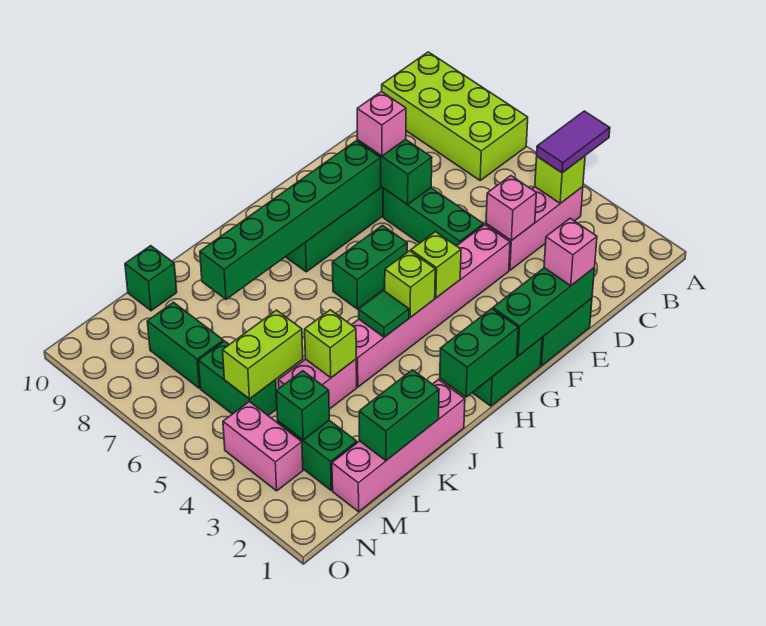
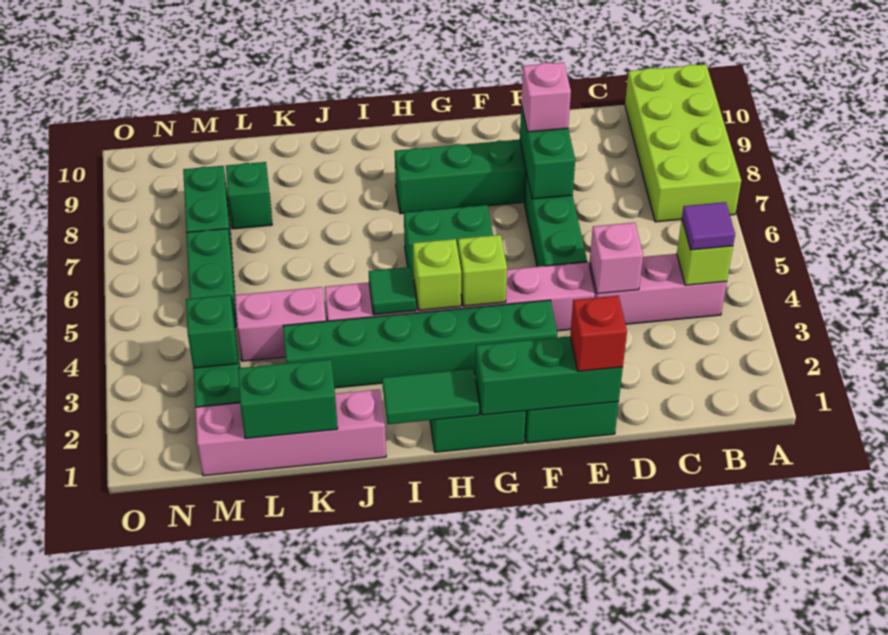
purple 1x2 tile [537,111,610,173] -> purple 1x1 tile [682,202,735,250]
pink 1x1 brick [544,218,597,286] -> red 1x1 brick [570,296,627,371]
green 1x6 brick [200,141,381,299] -> green 1x6 brick moved to [283,300,557,388]
green 1x2 brick [440,309,518,397] -> green 1x2 tile [382,369,479,424]
lime 1x1 brick [305,310,356,378] -> none
lime 1x2 brick [223,310,303,399] -> none
green 1x1 brick [125,246,177,311] -> green 1x1 brick moved to [226,162,272,229]
pink 1x2 brick [223,401,303,491] -> none

